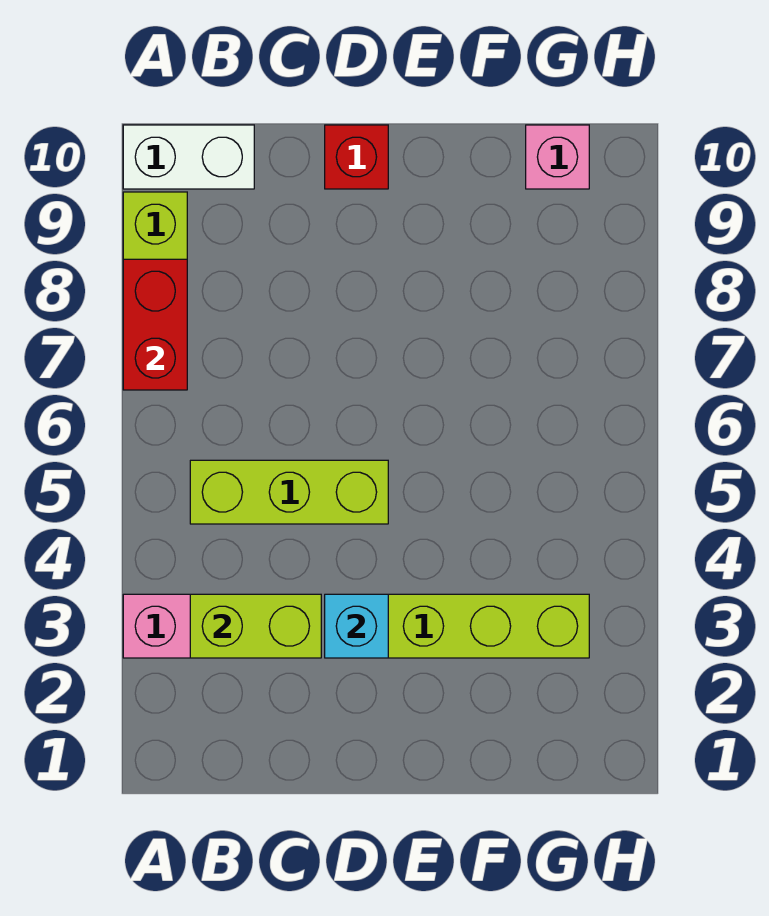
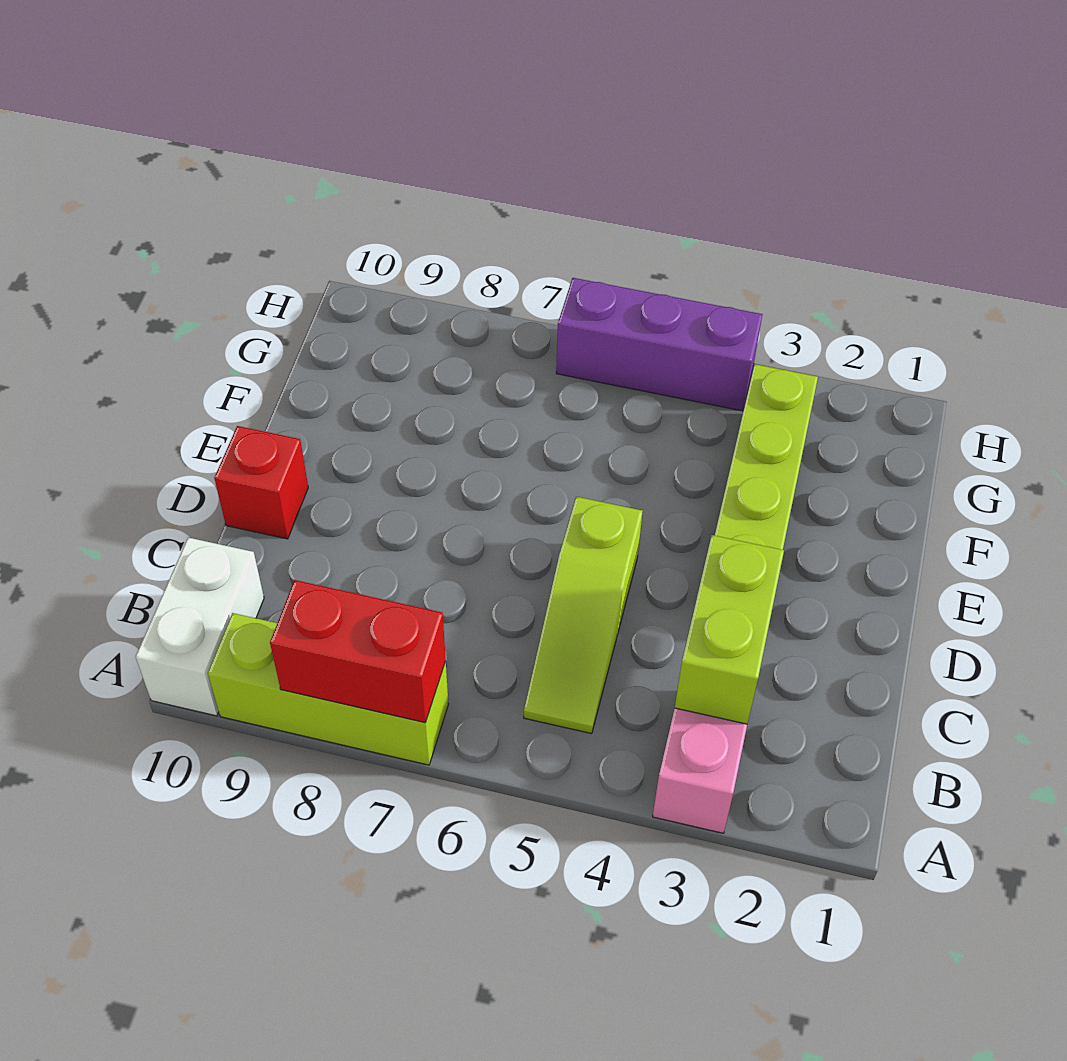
lime 1x3 brick [190,460,388,524] -> lime 1x3 slope [524,497,643,734]
cyan 1x1 brick [325,594,388,658] -> none
pink 1x1 brick [526,125,589,189] -> none
none -> purple 1x3 brick [556,278,762,411]

